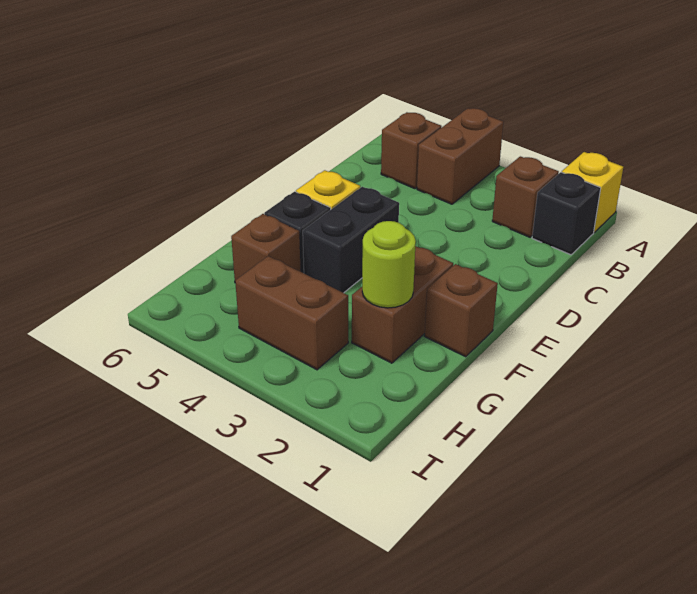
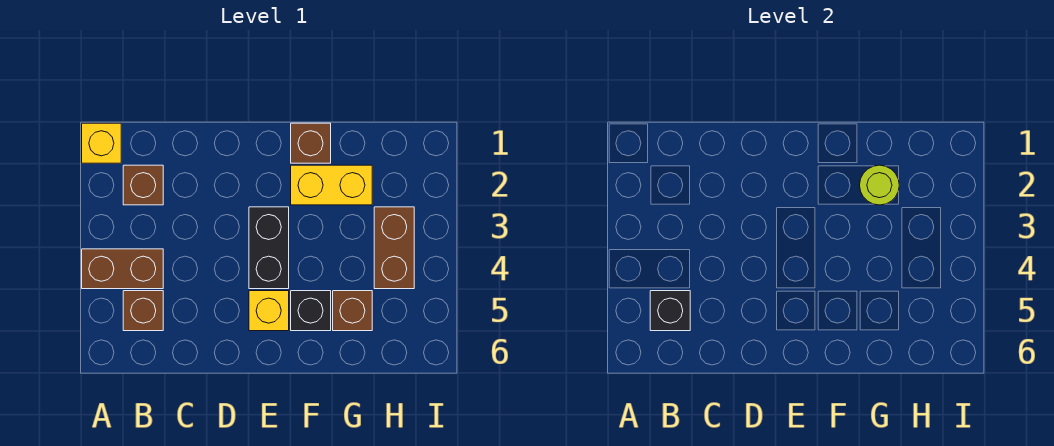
black 1x1 brick [532,172,601,255] -> black 1x1 brick moved to [650,291,690,331]
black 1x2 brick [303,187,399,293] -> black 1x2 brick turned to [249,207,289,289]
brown 1x2 brick [352,246,453,363] -> yellow 1x2 brick [291,165,372,205]

